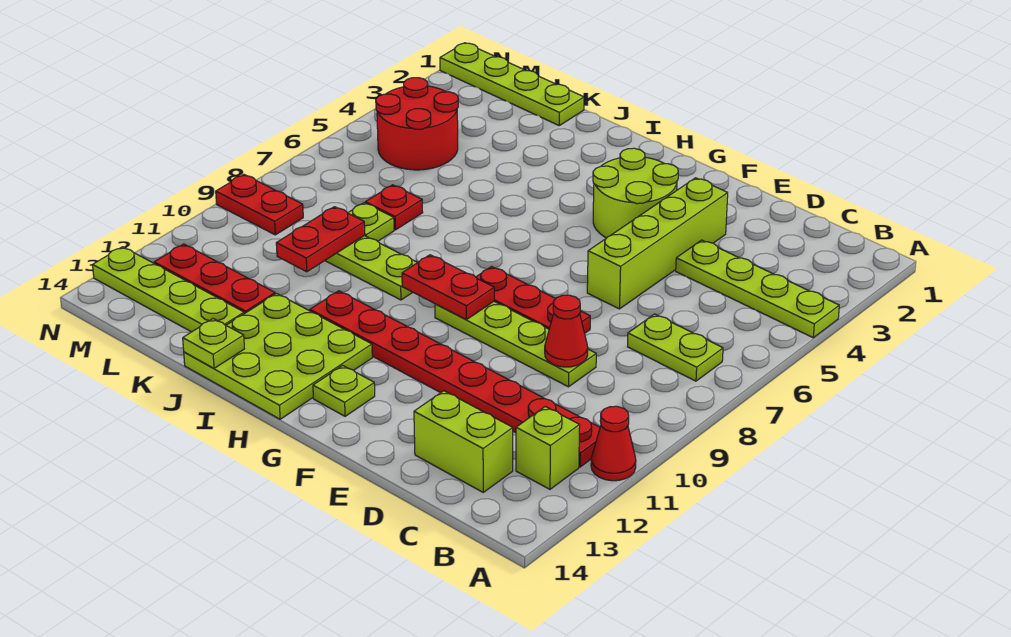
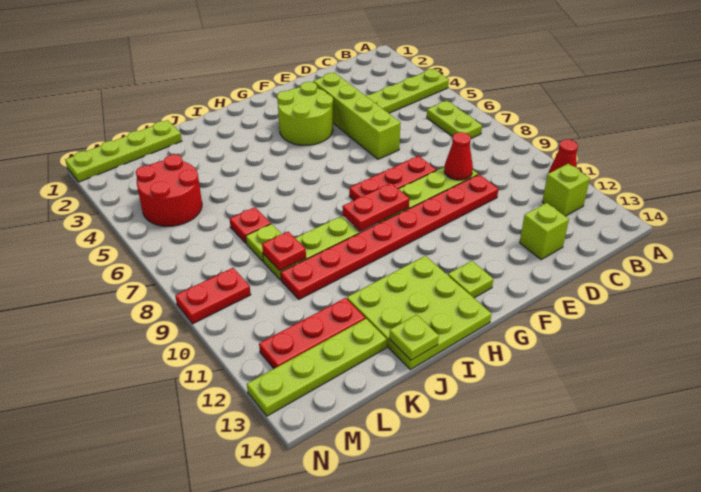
lime 1x2 plate [628,314,723,381] -> lime 1x2 plate turned to [427,101,482,138]
red 1x8 plate [310,291,600,467] -> red 1x8 plate moved to [281,175,498,299]
lime 1x2 brick [414,391,513,492] -> lime 1x1 brick [520,203,569,260]
red 1x2 plate [276,207,365,272] -> red 1x1 plate [262,232,306,271]

